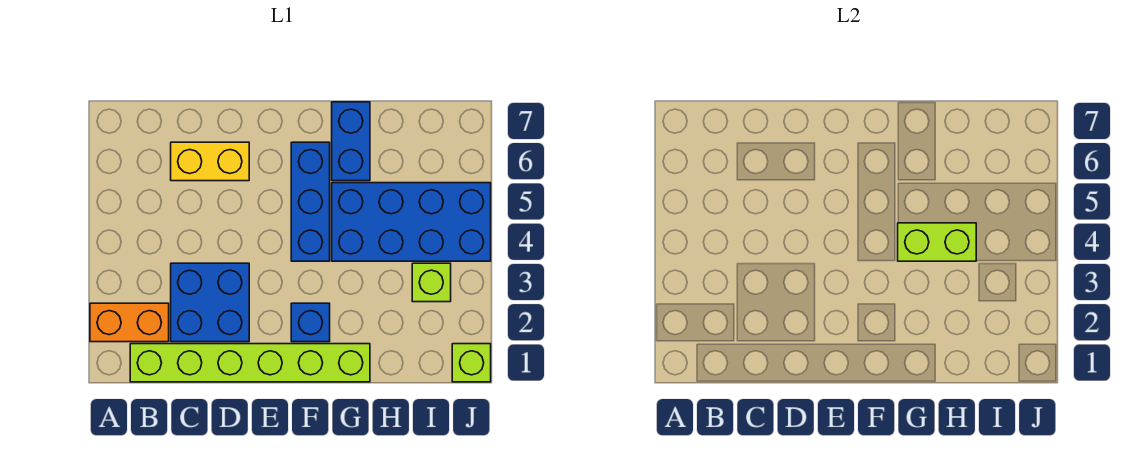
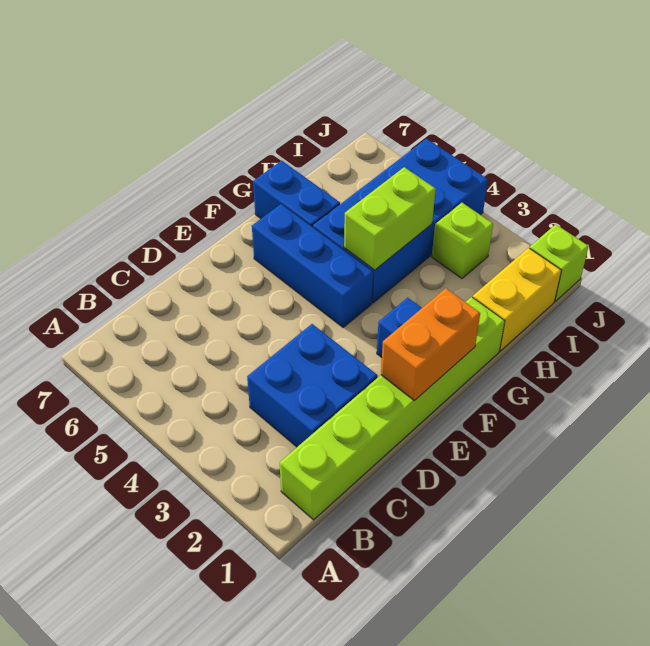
orange 1x2 brick [90,303,169,342] -> orange 1x2 brick moved to [381,288,480,401]
yellow 1x2 brick [171,142,249,181] -> yellow 1x2 brick moved to [473,248,561,351]

